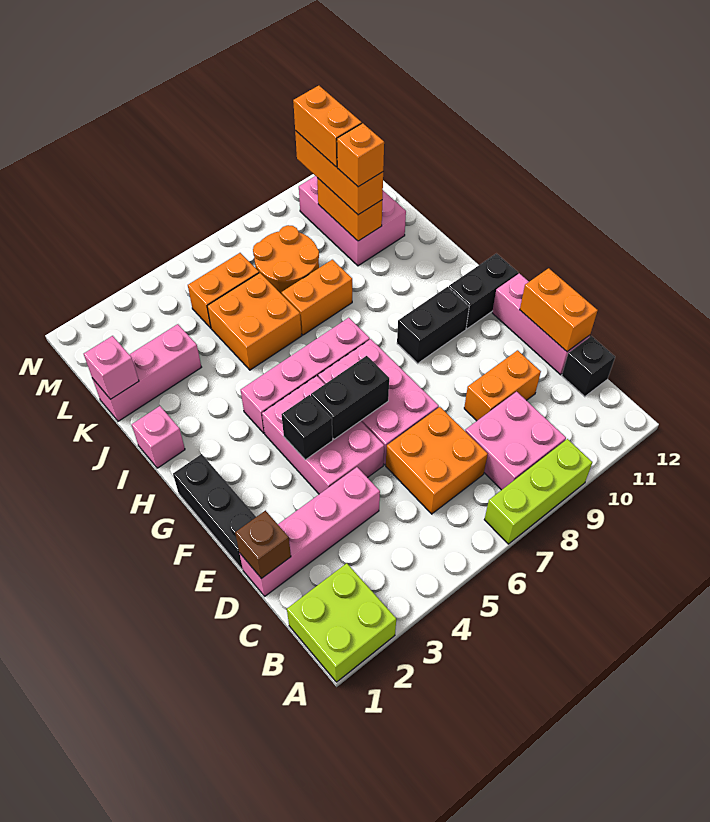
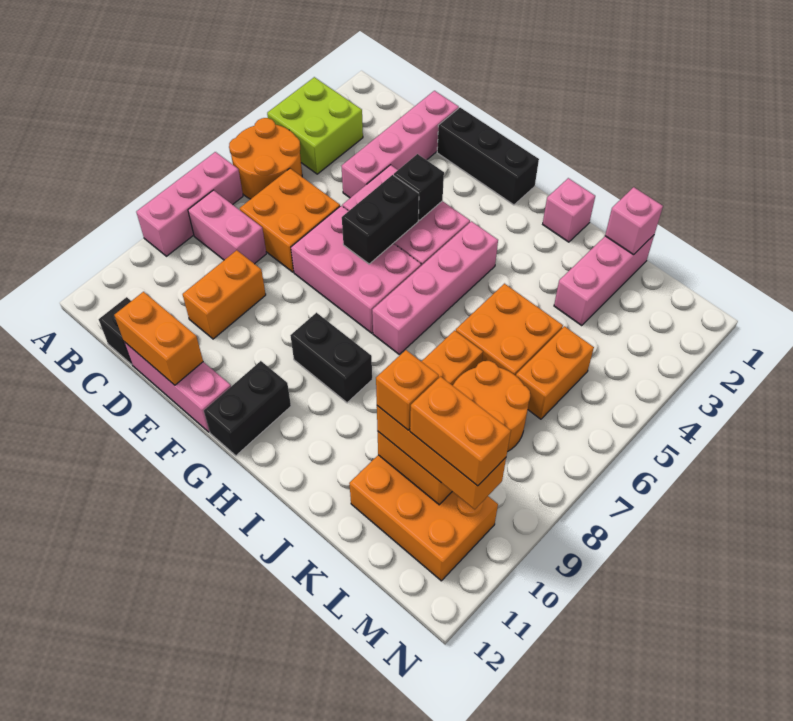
lime 2x2 brick [287,563,396,682] -> lime 2x2 brick moved to [267,77,363,174]
none -> orange 2x2 round brick [229,118,302,199]
lime 1x3 brick [484,439,592,544] -> pink 1x3 brick [136,152,243,256]
pink 2x2 brick [465,392,566,490] -> pink 1x2 brick [188,190,266,264]
brown 1x1 brick [235,511,291,579] -> none
black 1x2 brick [397,287,469,363] -> black 1x2 brick turned to [290,313,372,403]
pink 2x3 brick [299,176,406,266] -> orange 2x3 brick [349,455,498,581]

